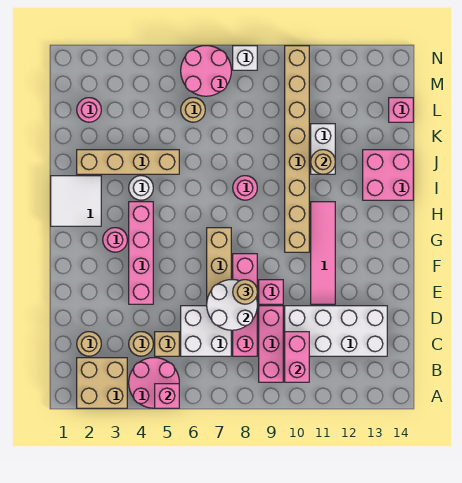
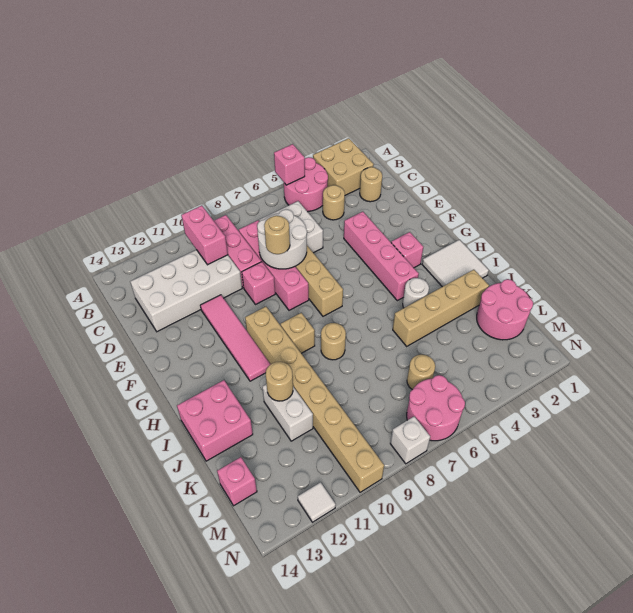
tan 1x1 brick [155,332,179,356] -> tan 1x1 brick moved to [281,313,315,353]
pink 1x1 round brick [103,228,127,252] -> pink 1x1 brick [391,232,423,268]
pink 1x1 round brick [233,176,257,200] -> tan 1x1 round brick [321,323,346,360]
pink 1x1 round brick [77,98,101,122] -> pink 2x2 round brick [477,279,533,340]
none -> white 1x1 tile [298,482,336,522]

